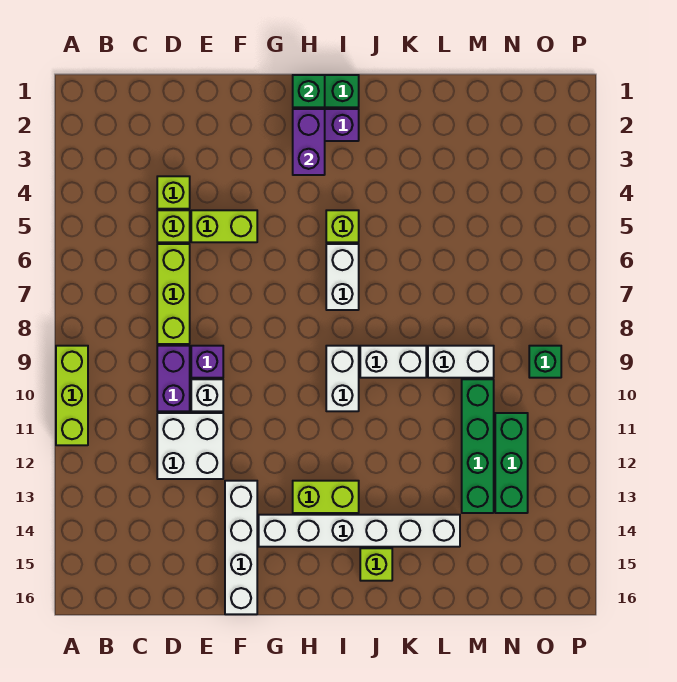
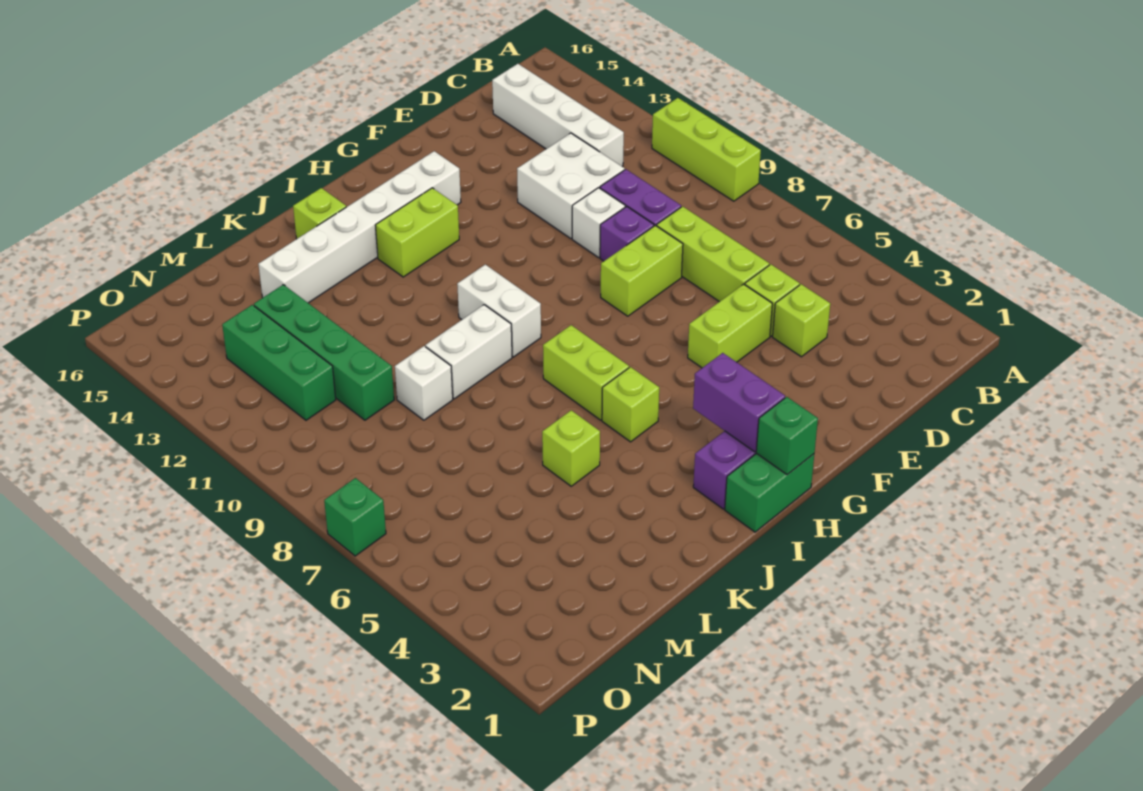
none -> lime 1x2 brick [601,225,683,316]
white 1x4 brick [225,481,257,614] -> white 1x4 brick moved to [492,64,624,167]
white 1x2 brick [326,244,359,310] -> lime 1x2 brick [543,325,629,420]
none -> lime 1x1 brick [542,410,600,486]
white 1x2 brick [428,346,494,378] -> white 1x1 brick [395,346,453,420]
green 1x1 brick [529,346,561,378] -> green 1x1 brick moved to [324,478,386,556]

